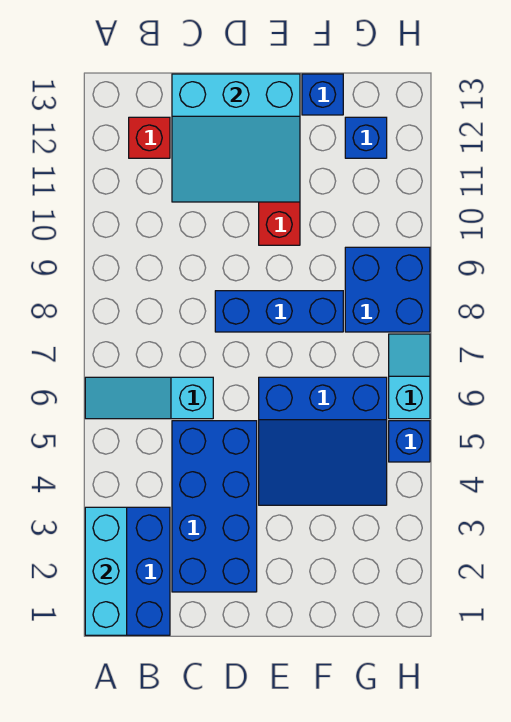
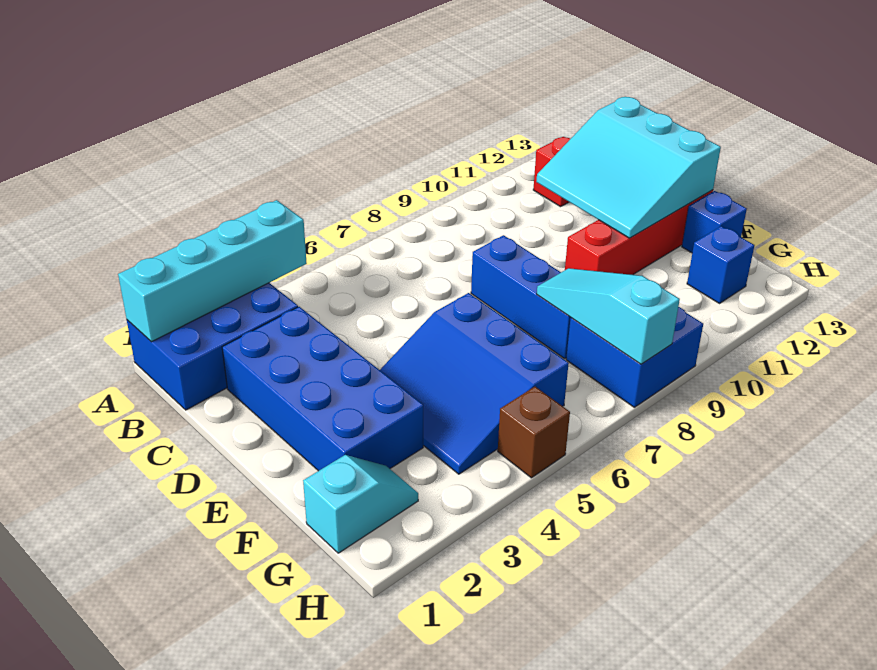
cyan 1x3 brick [85,507,127,635] -> cyan 1x4 brick [118,200,307,342]
cyan 1x3 slope [85,377,213,419] -> cyan 1x3 slope moved to [537,268,680,364]
blue 2x4 brick [172,421,257,592] -> blue 2x4 brick turned to [222,307,423,471]
blue 1x1 brick [389,421,430,462] -> brown 1x1 brick [498,387,570,478]
cyan 1x2 slope [389,334,430,419] -> cyan 1x2 slope moved to [303,455,418,553]

